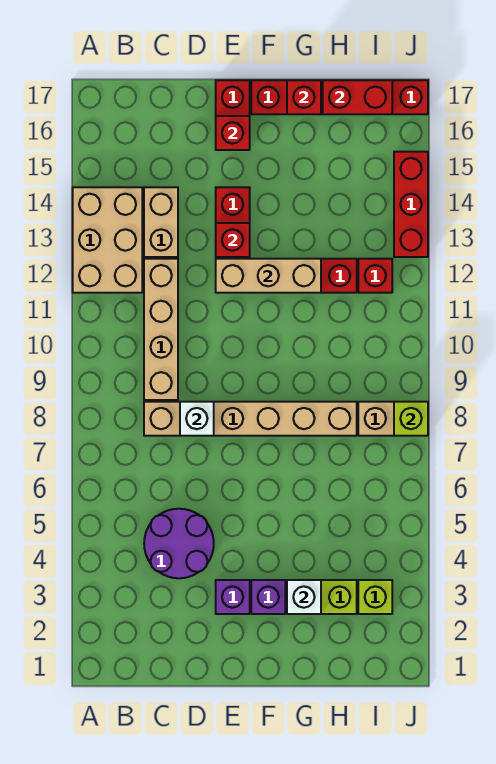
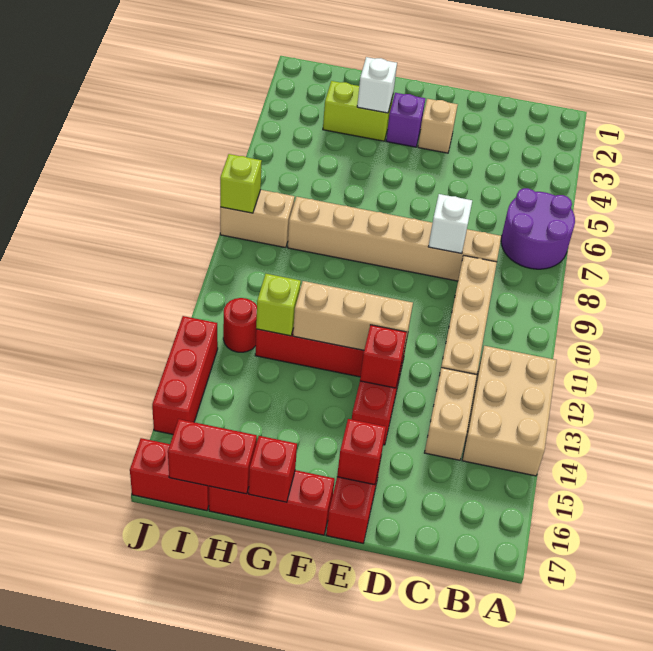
purple 2x2 round brick [144,509,214,578] -> purple 2x2 round brick moved to [501,188,575,269]
purple 1x1 brick [216,580,250,614] -> tan 1x1 brick [418,99,458,153]
lime 1x1 brick [358,580,392,614] -> lime 1x1 brick moved to [256,274,301,336]
red 1x1 brick [358,259,392,293] -> red 1x1 round brick [223,298,257,352]

